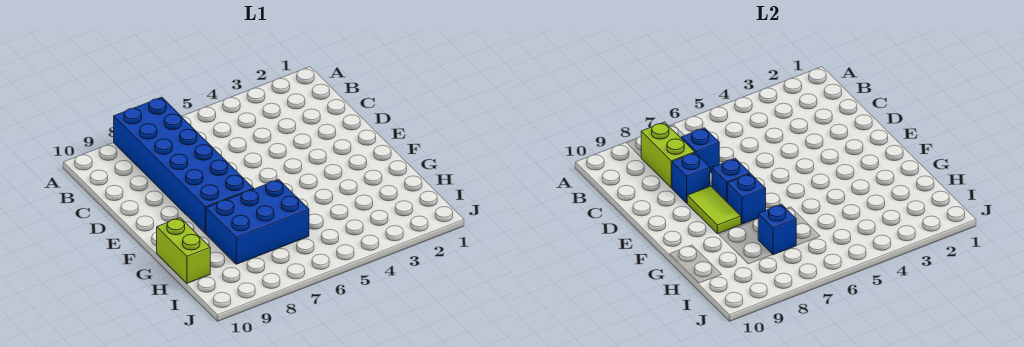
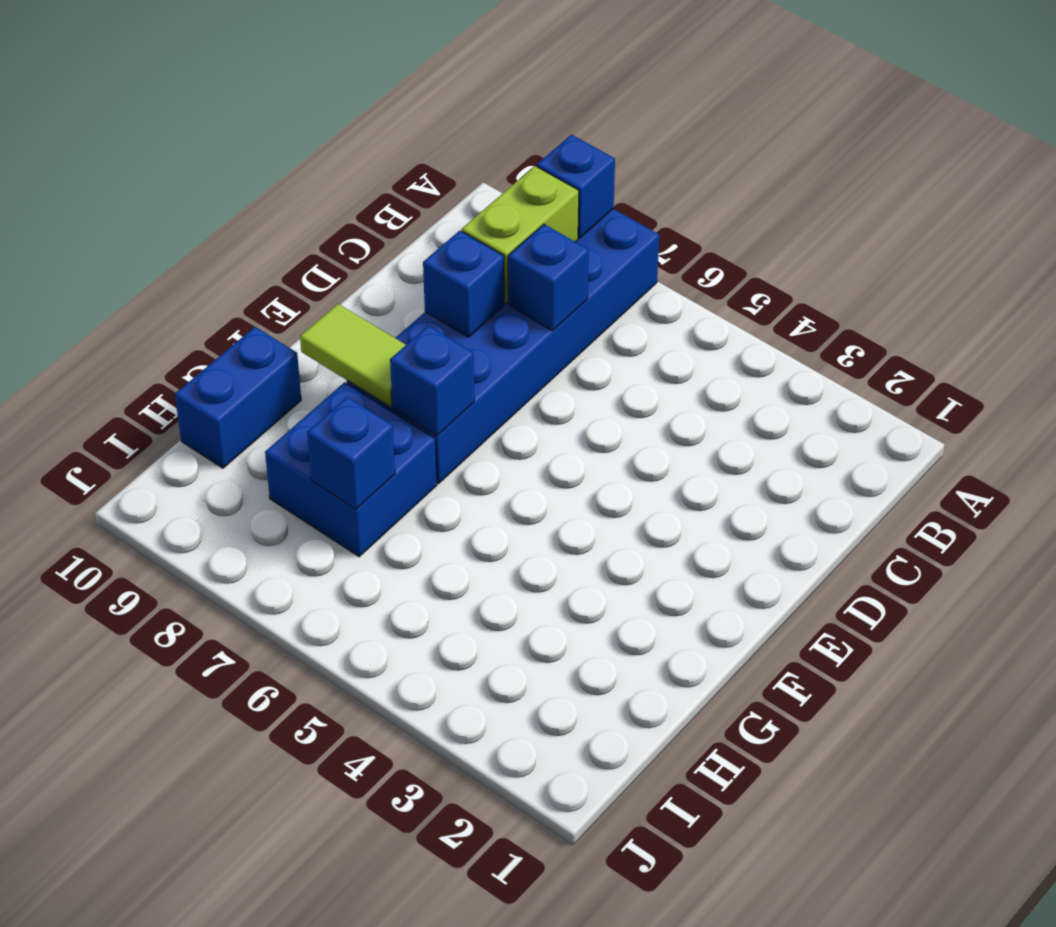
blue 1x1 brick [712,158,750,202] -> blue 1x1 brick moved to [537,135,615,238]
lime 1x2 tile [687,186,741,234] -> lime 1x2 tile turned to [300,304,406,407]
blue 2x3 brick [206,180,309,264] -> blue 2x2 brick [265,382,437,557]
lime 1x2 brick [157,218,210,283] -> blue 1x2 brick [175,327,301,468]

